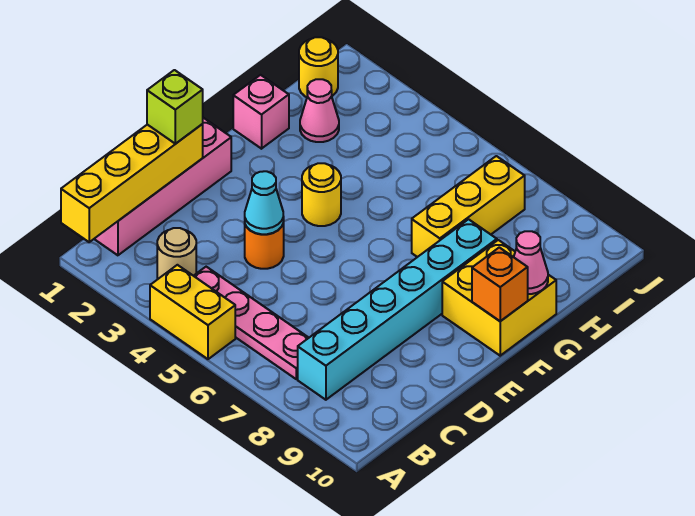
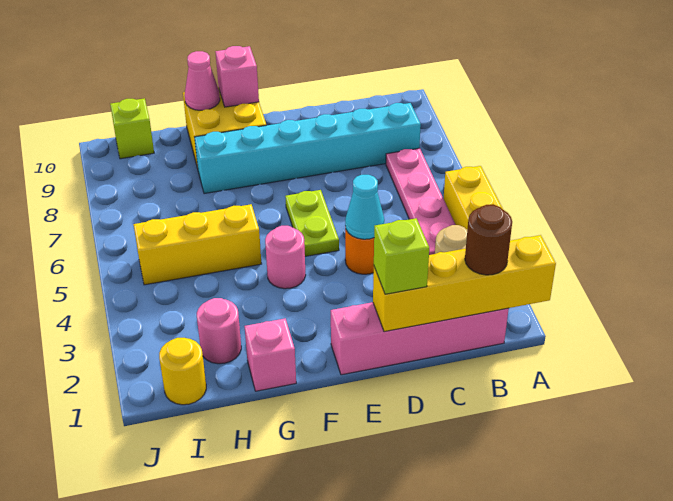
none -> brown 1x1 round brick [465,205,512,275]
none -> lime 1x2 plate [285,190,339,256]
yellow 1x1 round brick [302,163,341,226] -> pink 1x1 round brick [265,226,306,289]
orange 1x1 brick [472,247,528,321] -> pink 1x1 brick [216,46,259,107]
yellow 1x3 brick [412,156,525,257] -> yellow 1x3 brick moved to [133,204,261,285]
pink 1x1 cone [300,79,339,142] -> pink 1x1 round brick [197,298,241,364]
none -> lime 1x1 brick [110,98,154,159]

